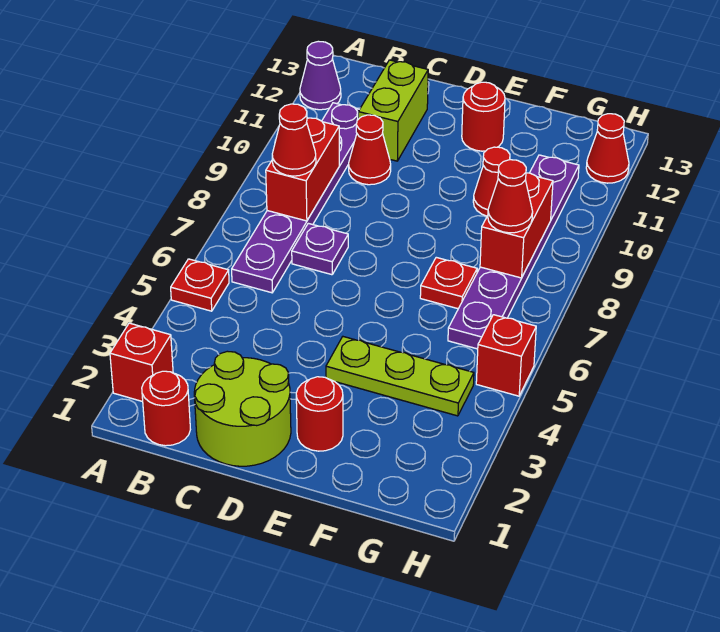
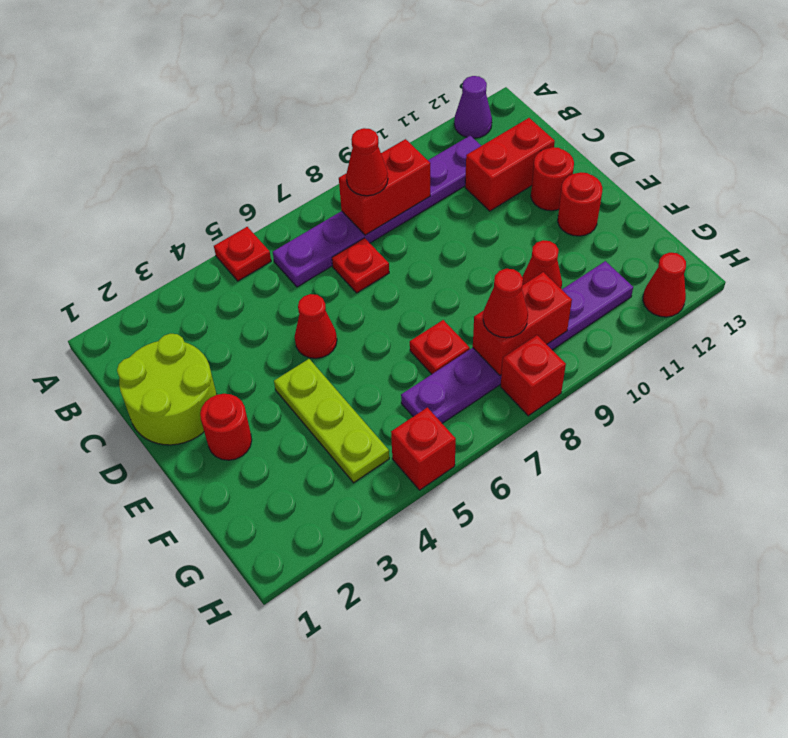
red 1x1 brick [110,323,173,402] -> red 1x1 brick moved to [501,335,566,416]
red 1x1 round brick [142,371,190,446] -> red 1x1 round brick moved to [531,147,574,211]
purple 1x1 plate [292,223,348,275] -> red 1x1 plate [332,238,389,293]
red 1x1 cone [349,115,391,185] -> red 1x1 cone moved to [295,294,337,358]
lime 1x2 brick [358,60,428,161] -> red 1x2 brick [465,118,555,211]

